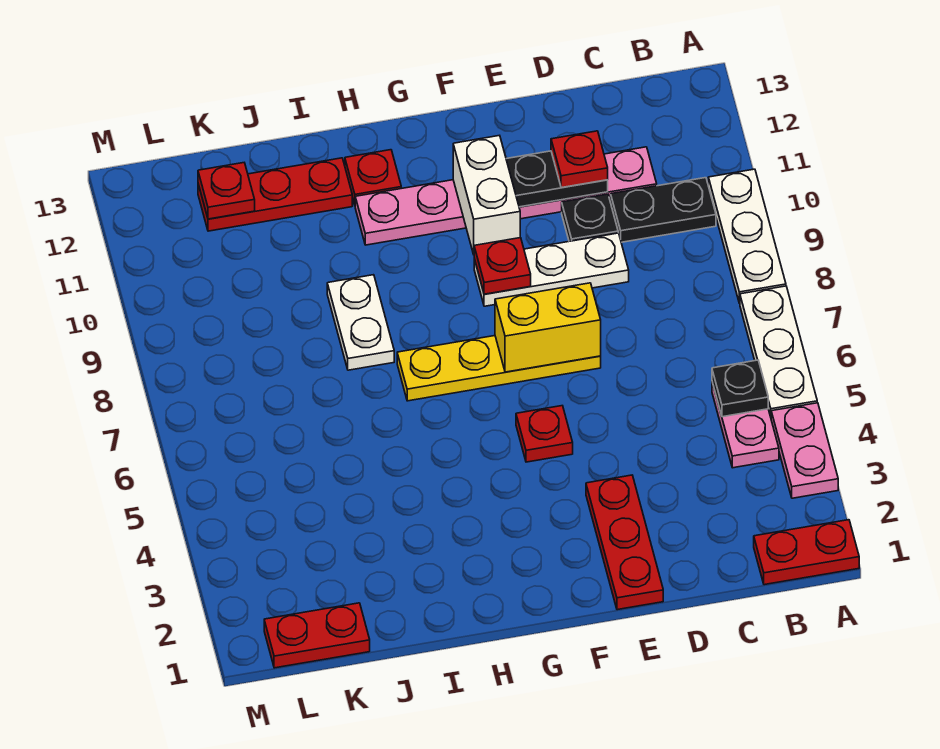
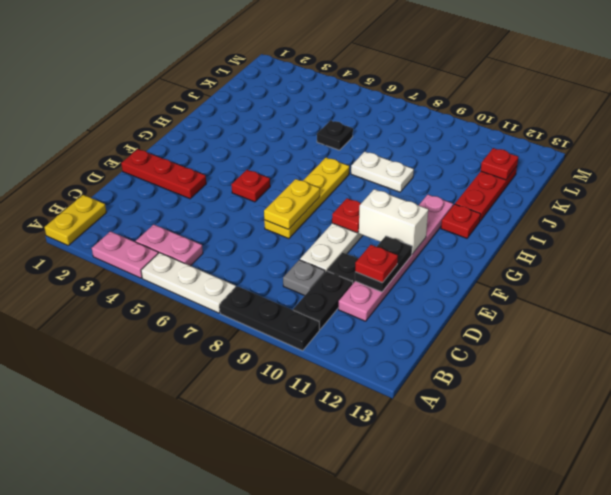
red 1x2 plate [754,520,859,585] -> yellow 1x2 plate [44,195,106,245]
white 1x3 plate [708,169,786,303] -> black 1x3 plate [220,286,319,351]
black 1x1 plate [712,360,768,417] -> black 1x1 plate moved to [317,121,353,150]
none -> grey 1x1 plate [283,260,325,296]
yellow 1x2 brick [495,283,601,372] -> yellow 1x2 plate [264,179,320,229]
red 1x2 plate [264,603,370,668] -> none

